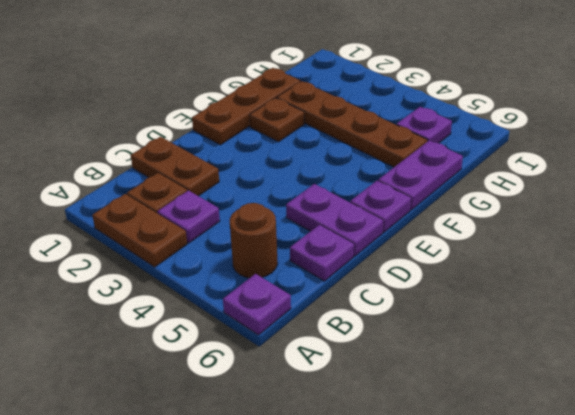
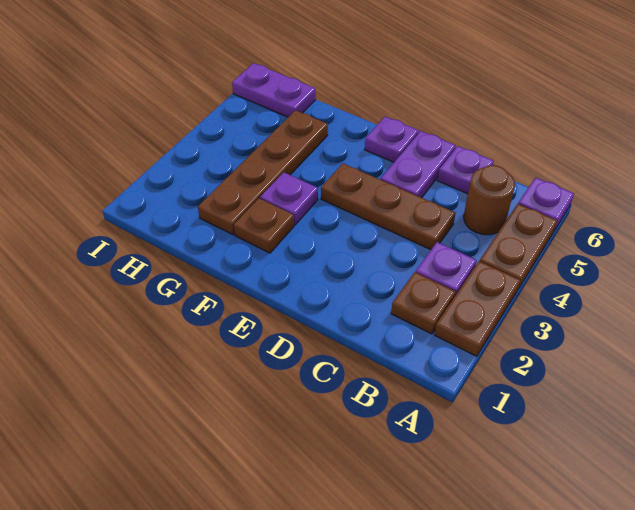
brown 1x2 plate [131,137,219,196] -> brown 1x2 plate moved to [480,204,557,289]
brown 1x3 plate [192,68,300,145] -> brown 1x3 plate moved to [321,163,456,250]
purple 1x2 plate [378,140,463,210] -> purple 1x2 plate moved to [232,63,316,117]
purple 1x1 plate [397,107,452,143] -> purple 1x1 plate moved to [260,172,318,225]

